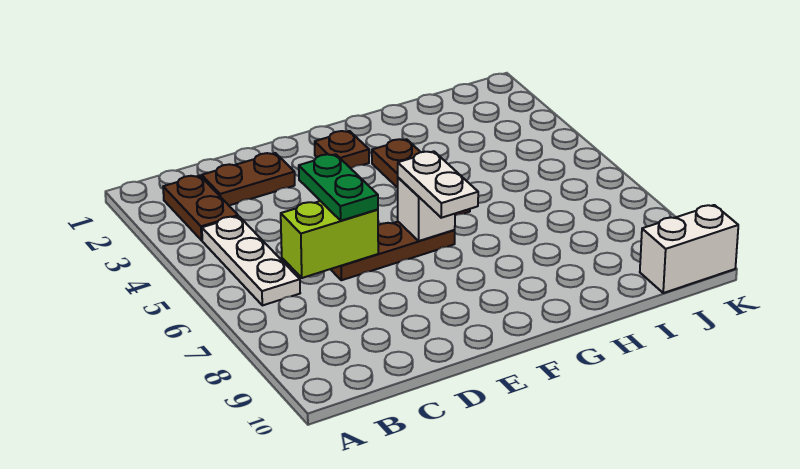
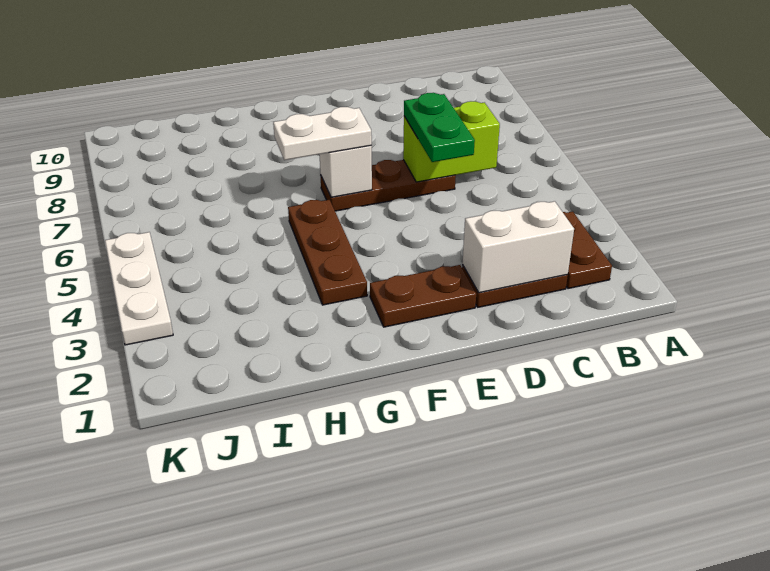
white 1x3 plate [202,216,300,305] -> white 1x3 plate moved to [105,232,173,345]
brown 1x1 plate [315,131,369,168] -> brown 1x2 plate [370,265,476,327]
white 1x2 plate [398,151,478,218] -> white 1x2 plate turned to [273,107,372,160]
white 1x2 brick [640,205,738,293] -> white 1x2 brick moved to [462,201,574,293]

